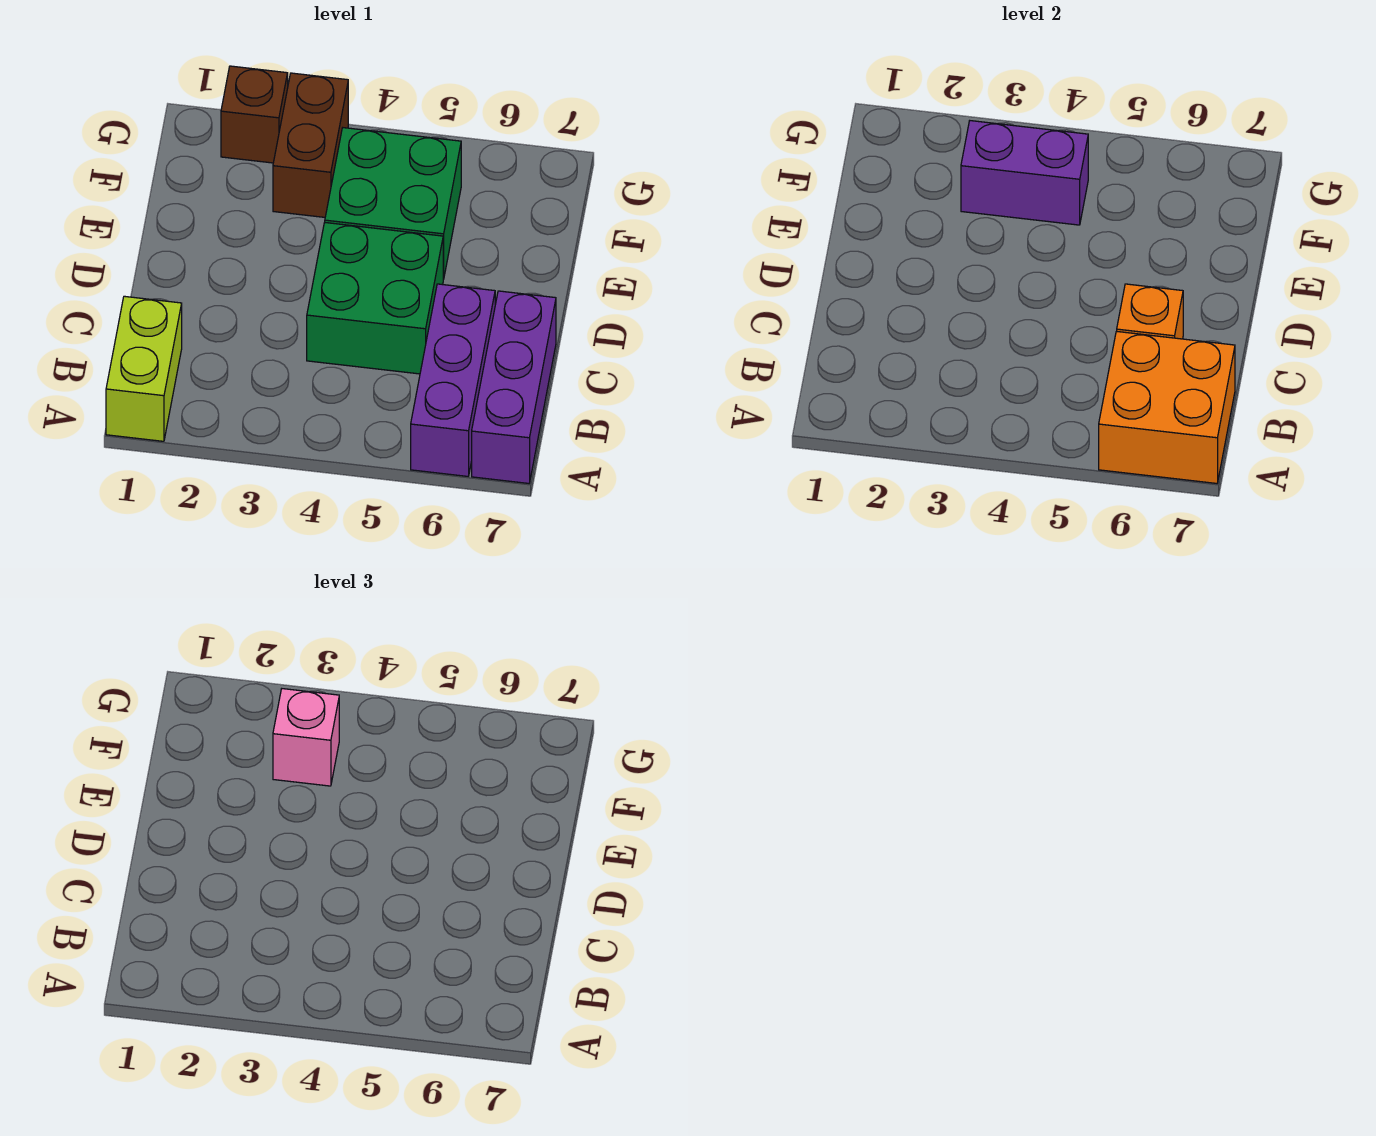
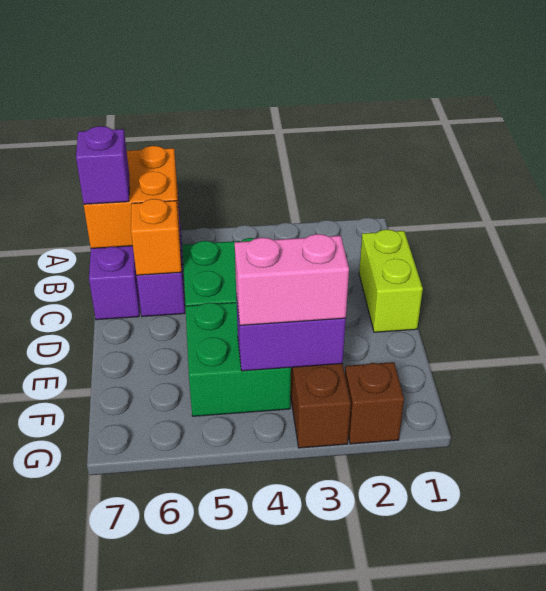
lime 1x2 brick [106,296,182,441] -> lime 1x2 brick moved to [359,229,423,332]
none -> purple 1x1 brick [76,126,129,204]
pink 1x1 brick [273,689,339,786] -> pink 1x2 brick [235,234,349,325]

